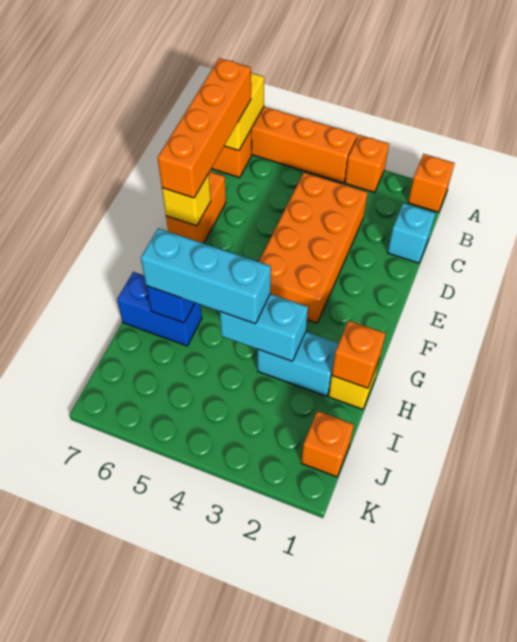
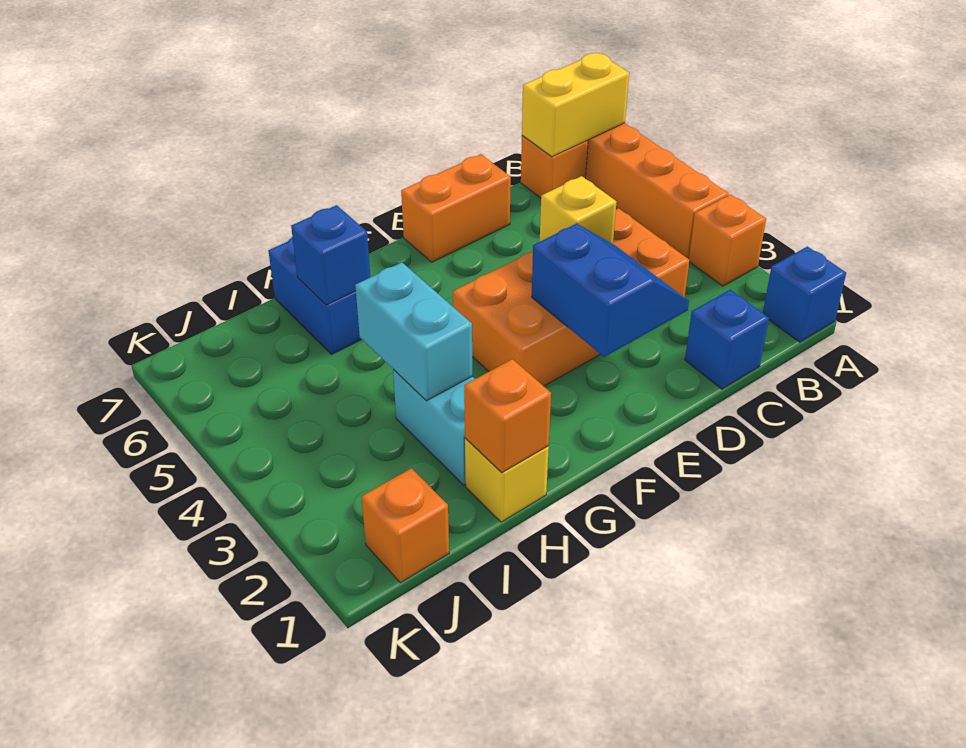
orange 1x1 brick [408,154,455,212] -> blue 1x1 brick [763,246,846,342]
orange 1x4 brick [158,58,251,198] -> none
cyan 1x1 brick [388,203,435,263] -> blue 1x1 brick [685,290,769,389]
none -> blue 2x2 slope [532,224,689,357]
yellow 1x1 brick [162,174,211,226] -> yellow 1x1 brick moved to [540,176,617,244]
cyan 1x3 brick [141,228,271,324] -> none

